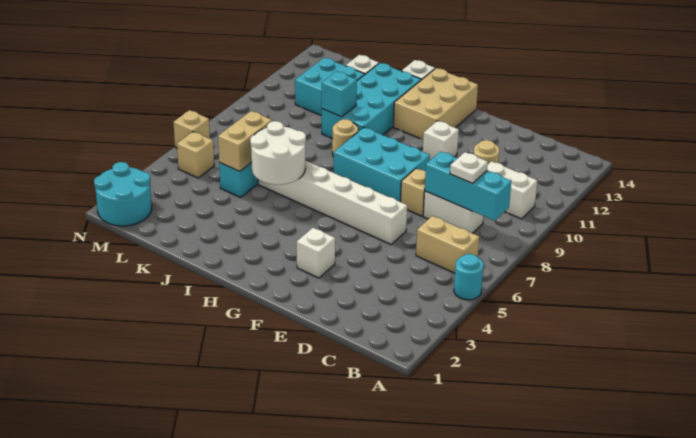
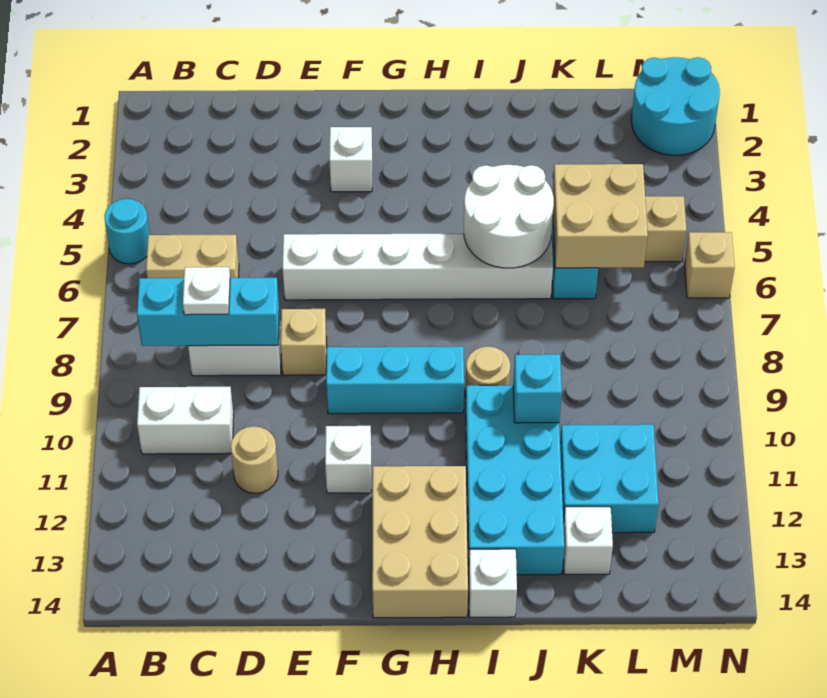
cyan 2x3 brick [334,127,430,202] -> cyan 1x3 brick [326,346,464,414]
tan 1x2 brick [218,111,272,171] -> tan 2x2 brick [553,164,648,268]

